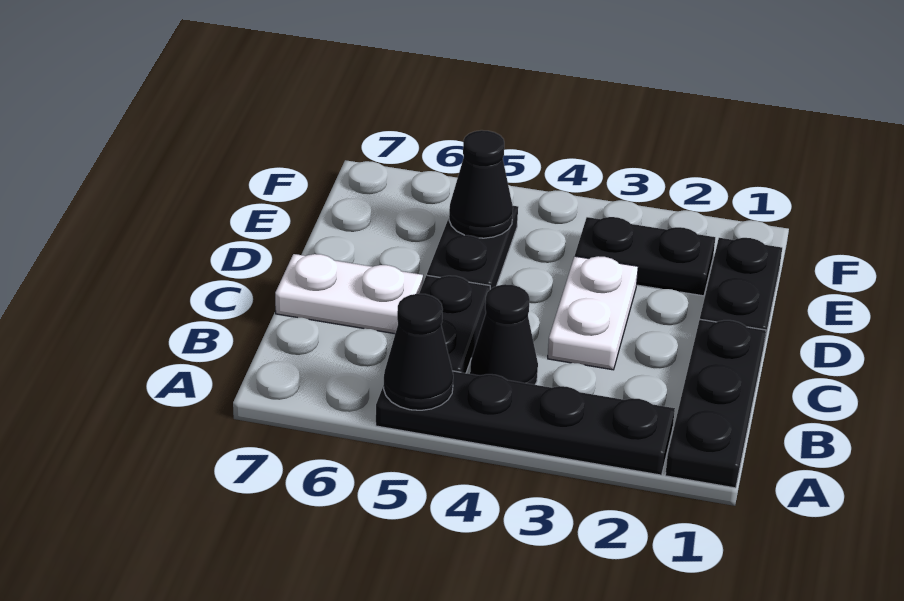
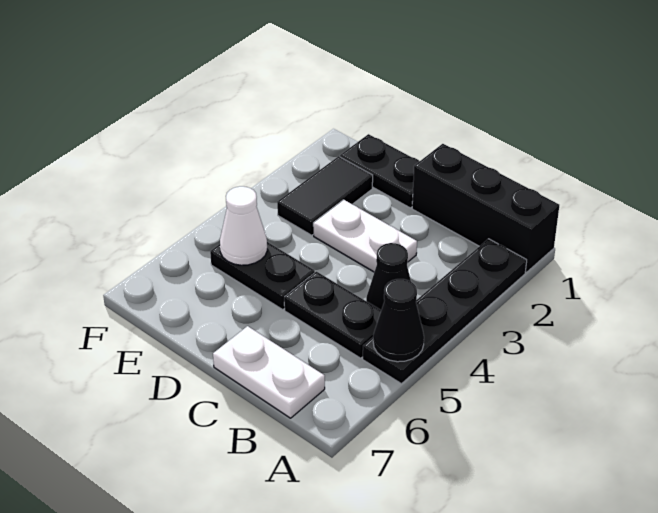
black 1x3 plate [665,319,766,488] -> black 1x3 brick [412,144,559,272]
white 1x2 plate [275,254,423,334] -> white 1x2 plate turned to [213,326,325,418]
black 1x2 plate [575,217,715,296] -> black 1x2 tile [277,156,373,235]
black 1x1 cone [449,130,513,238] -> white 1x1 cone [220,186,267,265]

